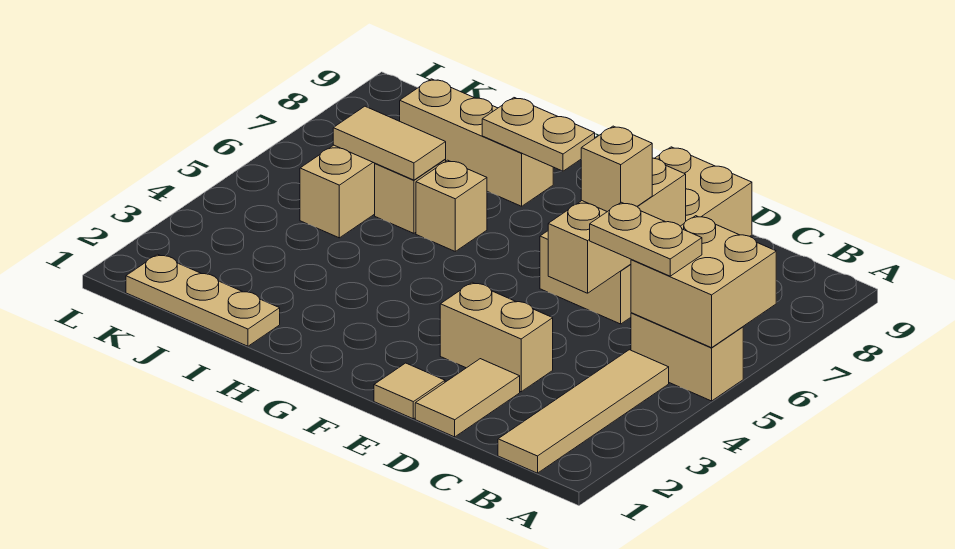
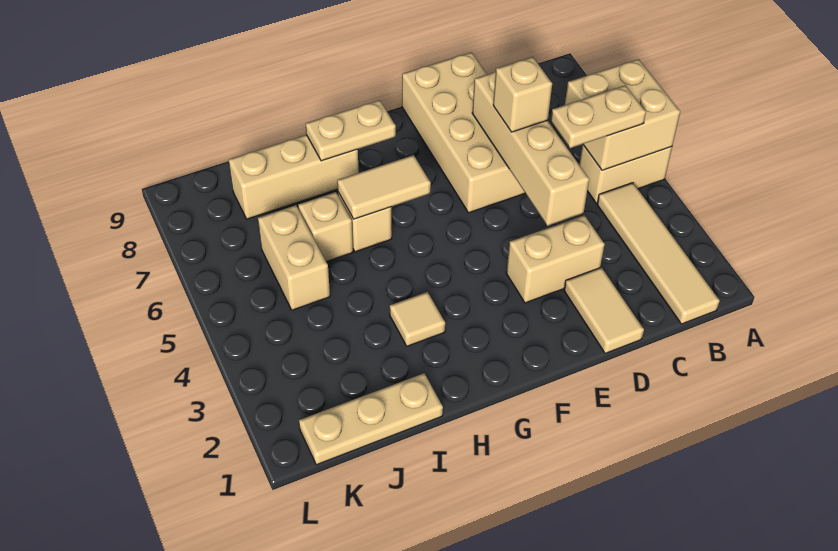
tan 1x3 brick [548,158,686,293] -> tan 1x4 brick [472,72,589,226]
tan 1x1 tile [374,363,445,419] -> tan 1x1 tile moved to [390,292,445,346]
tan 1x2 tile [333,106,446,180] -> tan 1x2 tile moved to [337,155,431,219]

